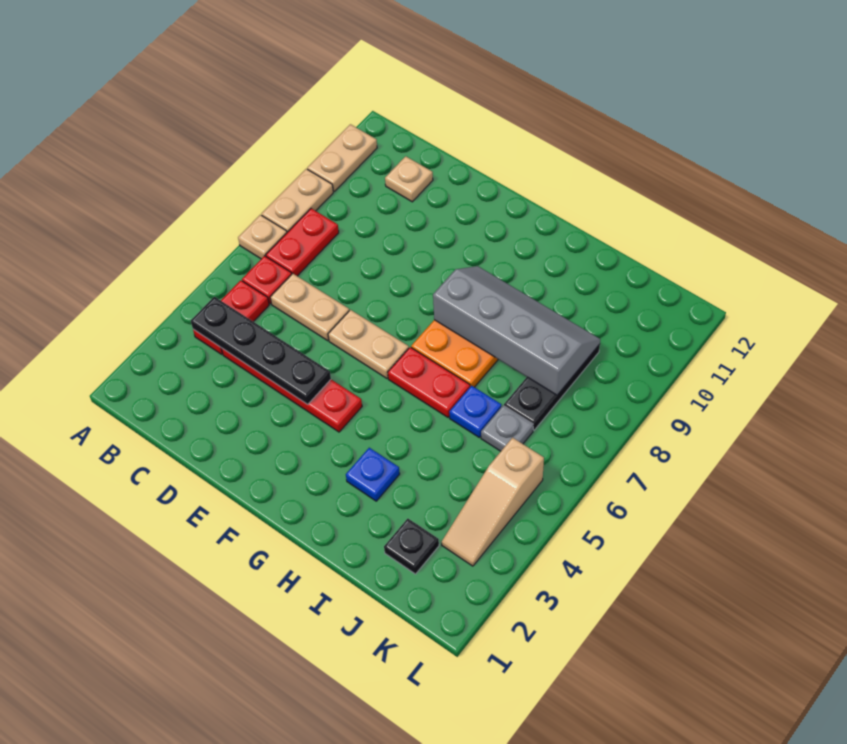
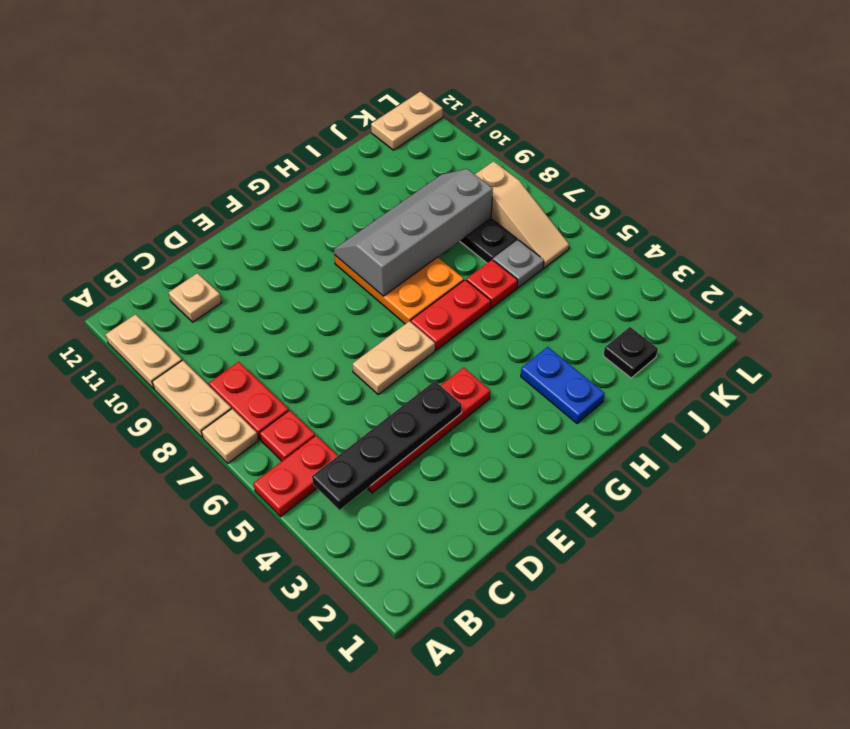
red 1x2 plate [193,280,269,354] -> red 1x2 plate turned to [254,435,338,517]
tan 1x2 plate [270,274,349,341] -> tan 1x2 plate moved to [371,91,443,150]
blue 1x1 plate [346,448,400,501] -> blue 1x2 plate [521,347,605,423]
blue 1x1 plate [449,386,501,438] -> red 1x1 plate [466,260,518,308]
tan 1x3 slope [442,437,544,566] -> tan 1x3 slope moved to [475,161,569,268]

